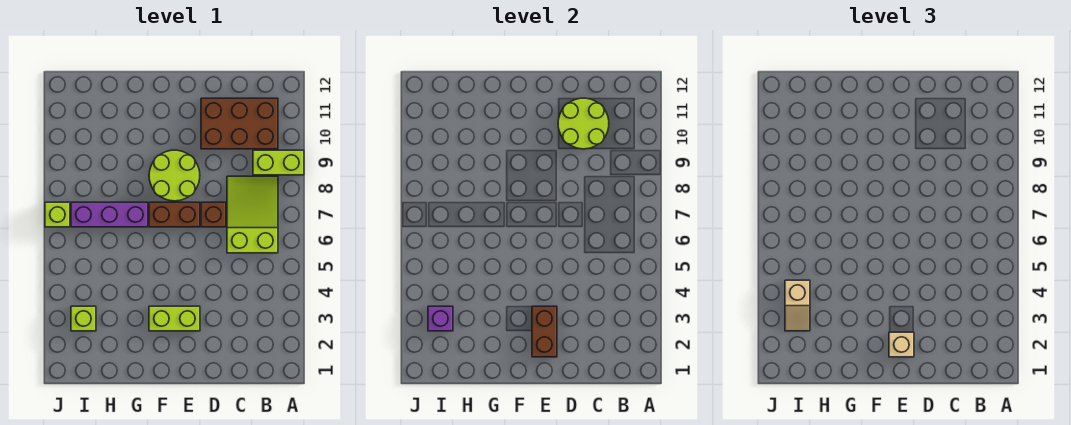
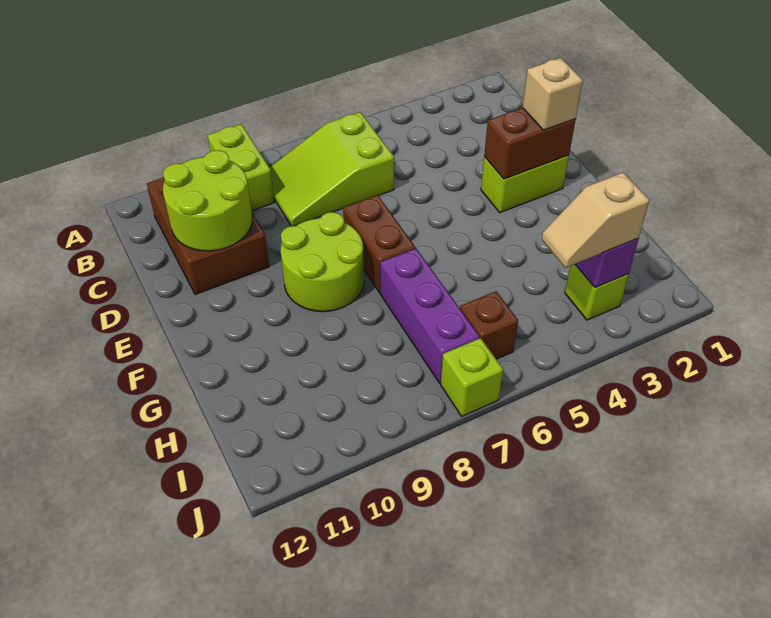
brown 1x1 brick [201,202,226,227] -> brown 1x1 brick moved to [460,291,518,359]
lime 1x2 brick [149,306,200,331] -> lime 1x2 brick turned to [481,155,569,213]
tan 1x2 slope [785,280,810,331] -> tan 1x2 slope turned to [542,172,649,268]

